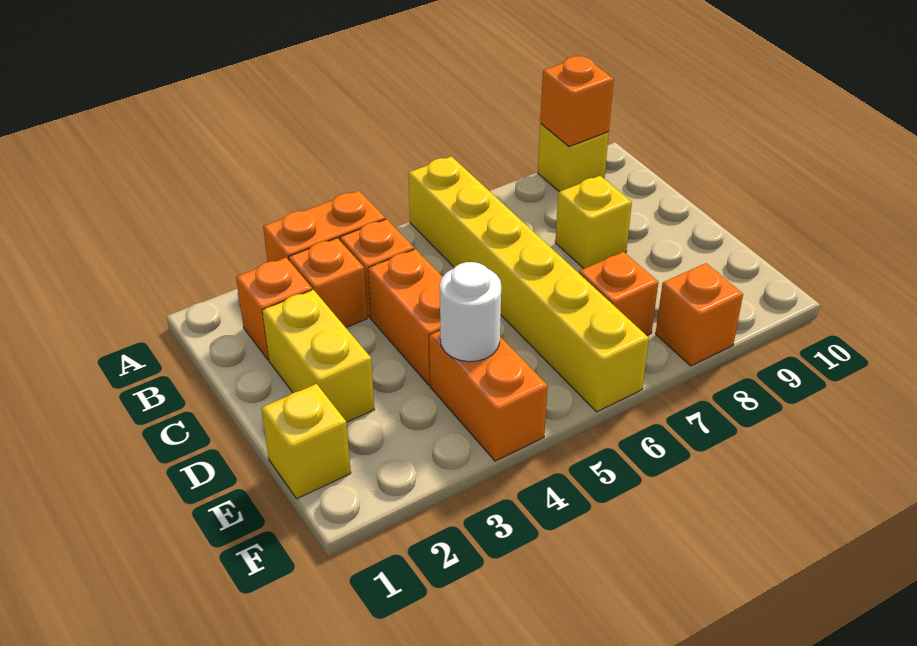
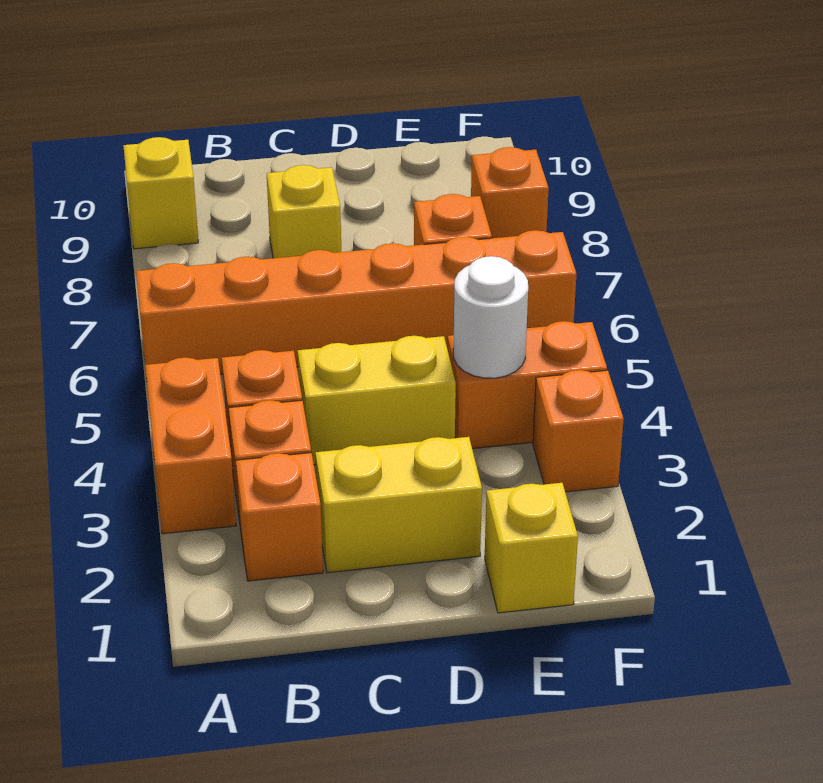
yellow 1x6 brick [408,157,649,412] -> orange 1x6 brick [136,230,577,379]
orange 1x1 brick [540,56,614,147] -> orange 1x1 brick moved to [533,370,624,492]
orange 1x2 brick [368,249,442,385] -> yellow 1x2 brick [298,336,456,465]

